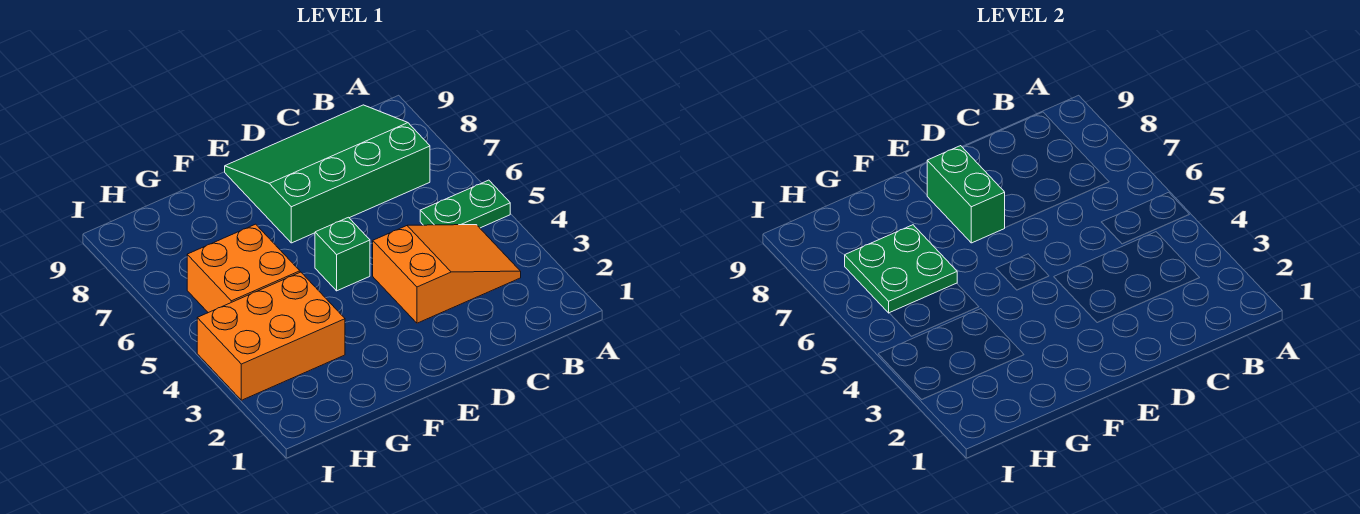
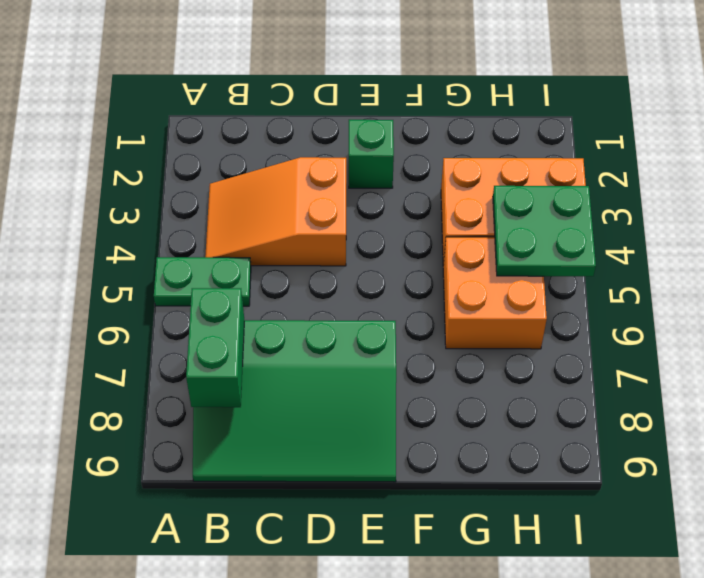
green 1x1 brick [315,217,370,291] -> green 1x1 brick moved to [349,120,394,188]
green 1x2 brick [927,146,1005,243] -> green 1x2 brick moved to [186,288,244,407]
green 2x2 plate [845,225,957,313] -> green 2x2 plate moved to [493,186,596,276]

